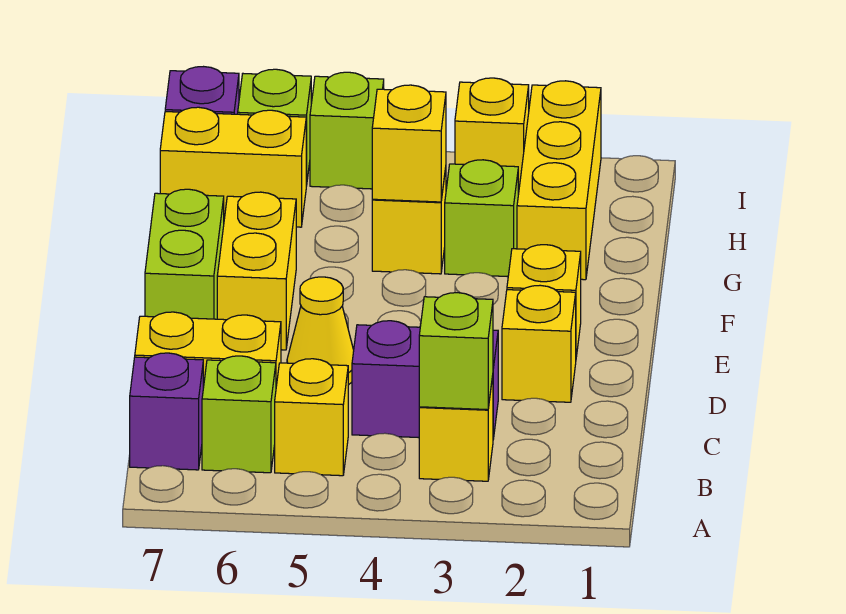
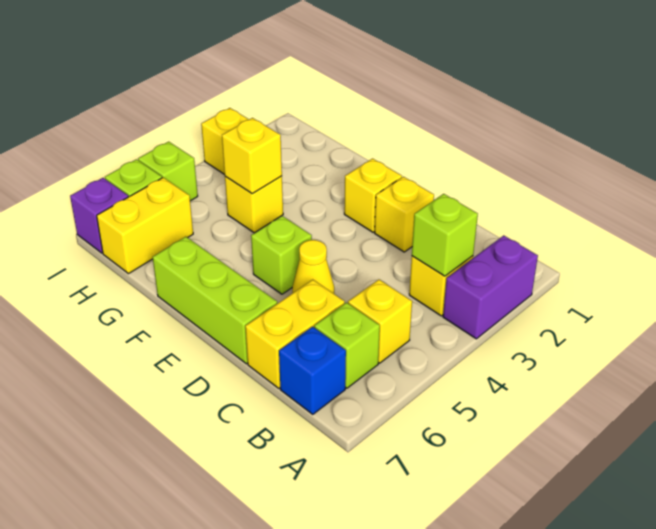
purple 1x1 brick [130,353,203,470] -> blue 1x1 brick [279,327,346,414]
purple 1x2 brick [352,321,498,439] -> purple 1x2 brick moved to [443,235,538,339]
yellow 1x2 brick [217,192,296,350] -> none
lime 1x2 brick [145,189,224,319] -> lime 1x3 brick [153,237,277,364]
yellow 1x3 brick [517,81,601,280] -> none
lime 1x1 brick [445,160,518,277] -> lime 1x1 brick moved to [251,216,312,294]

